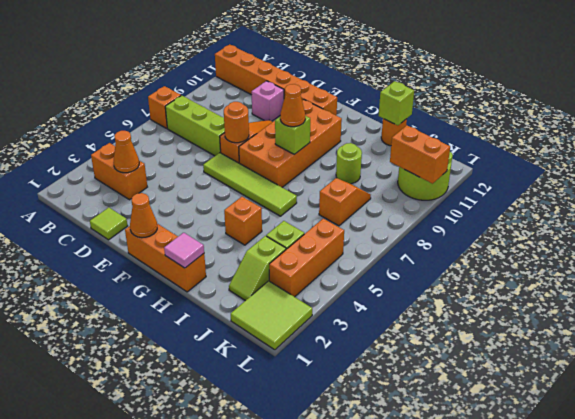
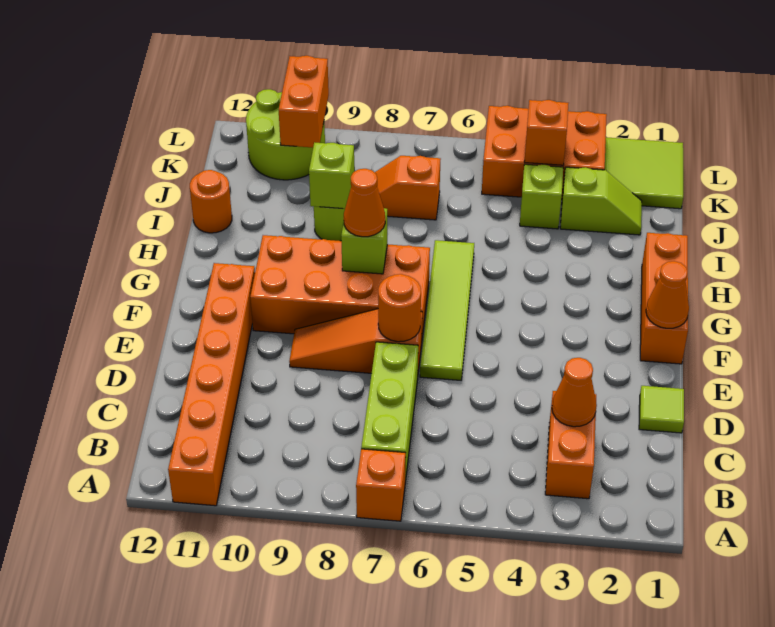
pink 1x1 brick [252,81,284,121] -> none
pink 1x1 tile [164,233,204,268] -> none
orange 1x1 brick [224,197,262,245] -> orange 1x1 brick moved to [524,100,569,165]
lime 1x1 brick [379,81,414,125] -> lime 1x1 brick moved to [309,142,354,209]
orange 1x3 brick [269,218,344,297] -> orange 2x3 brick [482,106,607,200]

